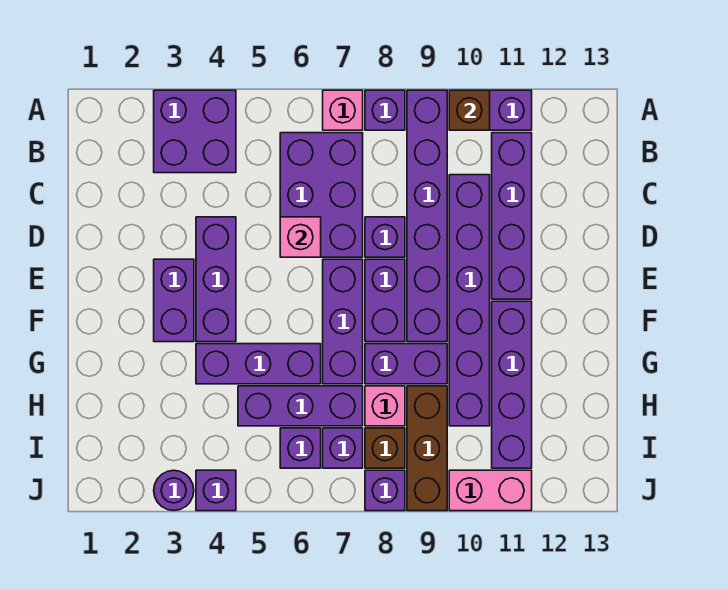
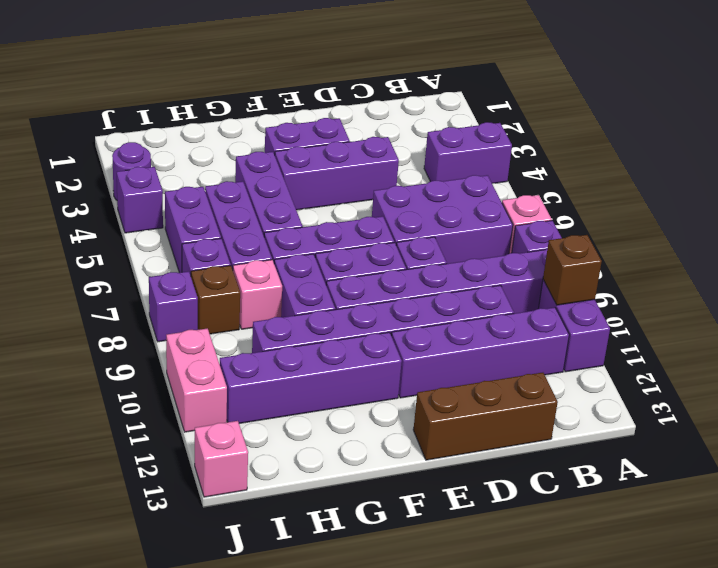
purple 2x2 brick [154,90,236,173] -> purple 1x2 brick [424,122,512,184]
pink 1x1 brick [280,217,321,257] -> pink 1x1 brick moved to [195,421,248,497]
brown 1x3 brick [407,386,447,511] -> brown 1x3 brick moved to [413,373,558,460]
purple 1x1 brick [280,428,321,468] -> purple 1x2 brick [165,187,221,273]

